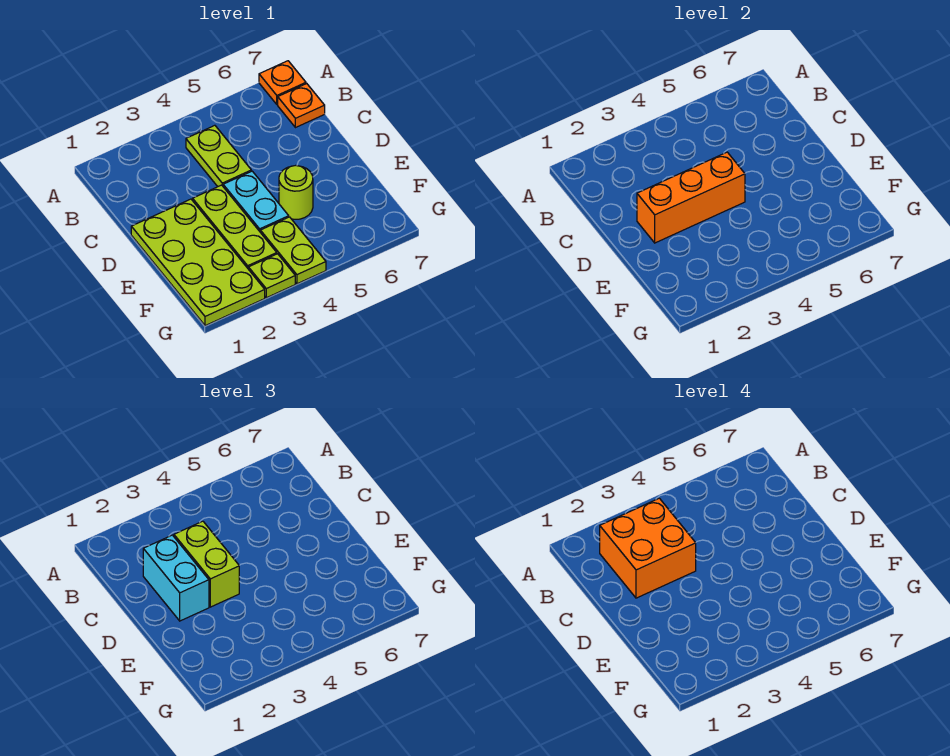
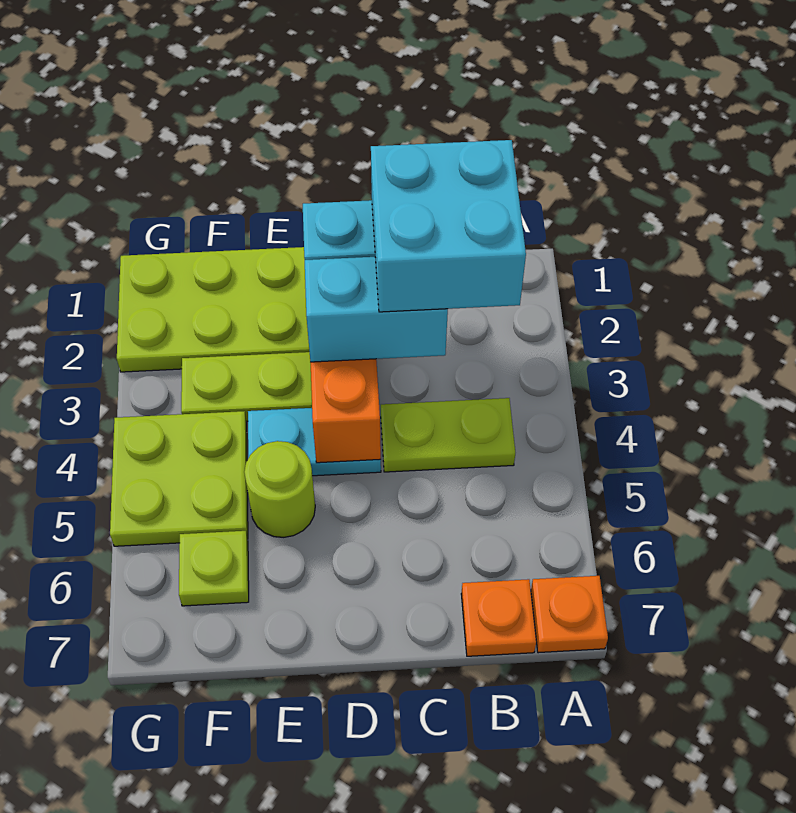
orange 2x2 brick [600,498,696,598] -> cyan 2x2 brick [371,140,526,312]
lime 1x2 brick [174,521,239,607] -> cyan 1x2 brick [305,257,448,362]
lime 1x2 plate [260,217,326,284] -> lime 2x2 plate [110,411,248,546]
lime 1x1 plate [248,254,295,298] -> lime 1x1 plate moved to [179,531,249,606]

